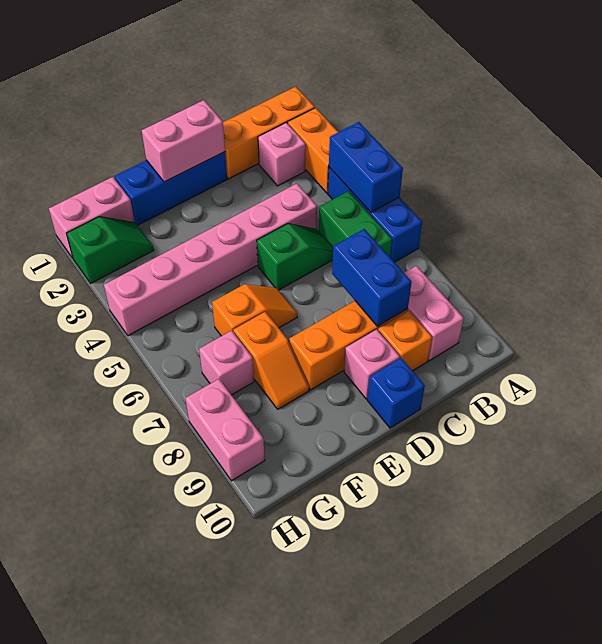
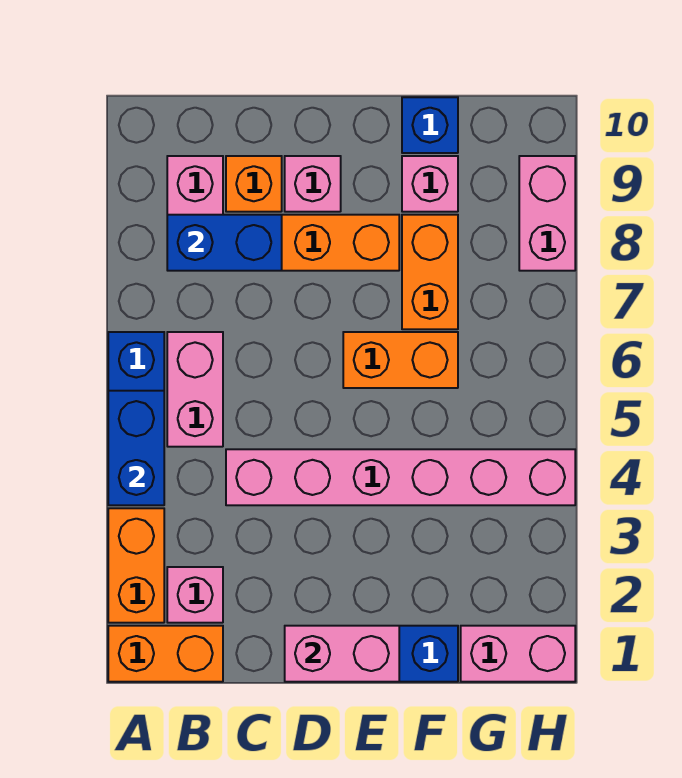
orange 1x3 brick [223,87,315,179] -> orange 1x2 brick [108,626,223,682]
green 1x2 brick [319,191,392,257] -> pink 1x2 brick [167,332,223,447]
green 1x2 slope [257,224,333,290] -> none
blue 1x2 brick [332,229,412,327] -> blue 1x2 brick turned to [167,215,282,271]
blue 1x1 brick [367,358,425,428] -> blue 1x1 brick moved to [402,97,458,153]
orange 1x2 slope [212,284,297,336] -> orange 1x2 brick [343,332,458,388]
orange 1x2 slope [233,312,309,409] -> orange 1x2 brick [402,215,458,329]
green 1x2 slope [67,217,154,283] -> none
pink 1x1 brick [199,330,254,395] -> pink 1x1 brick moved to [402,156,458,212]

